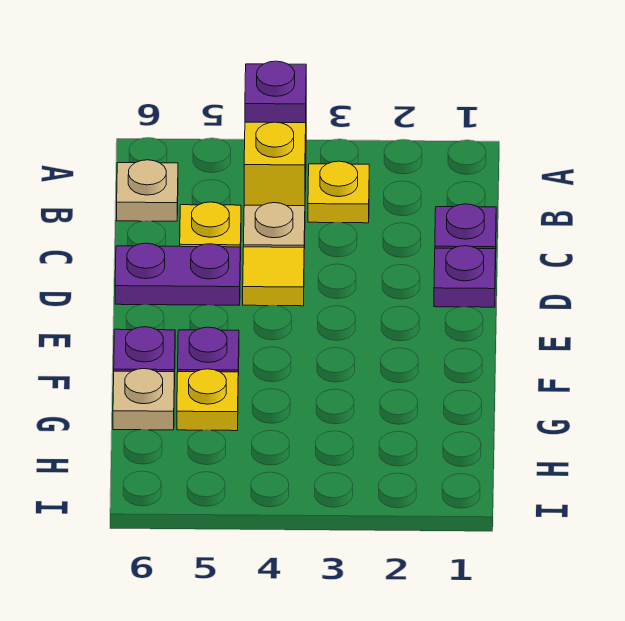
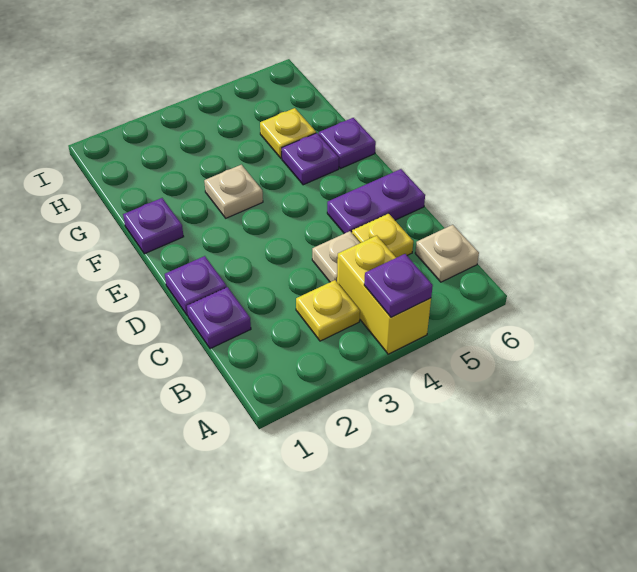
yellow 1x1 tile [243,247,304,306] -> none
none -> purple 1x1 plate [123,198,184,254]
tan 1x1 plate [113,369,174,430] -> tan 1x1 plate moved to [204,165,263,218]

